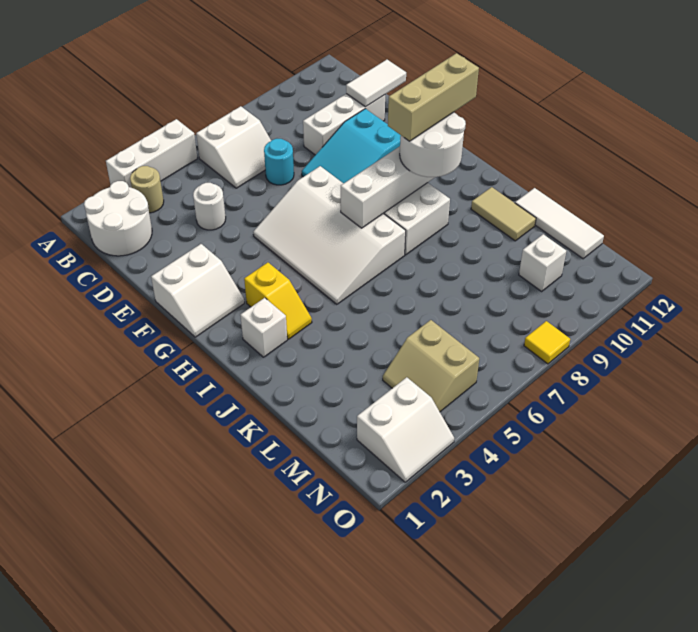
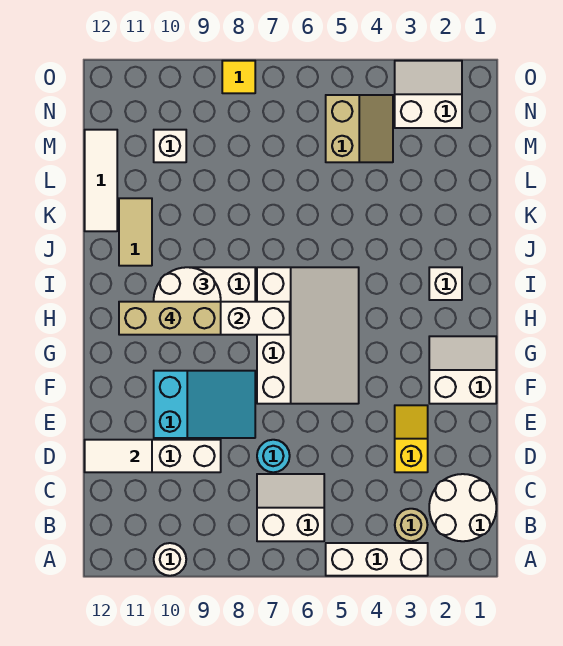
white 1x1 round brick [193,183,226,230] -> white 1x1 round brick moved to [154,543,186,576]
yellow 1x2 slope [244,263,312,339] -> yellow 1x2 slope moved to [395,405,428,472]

